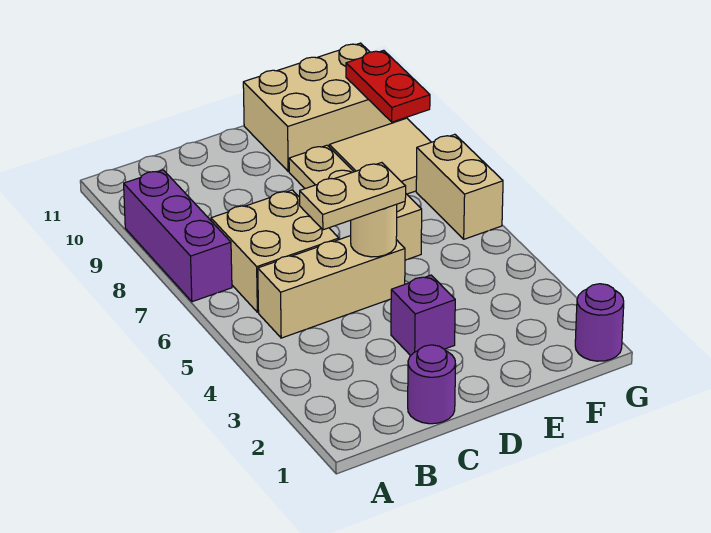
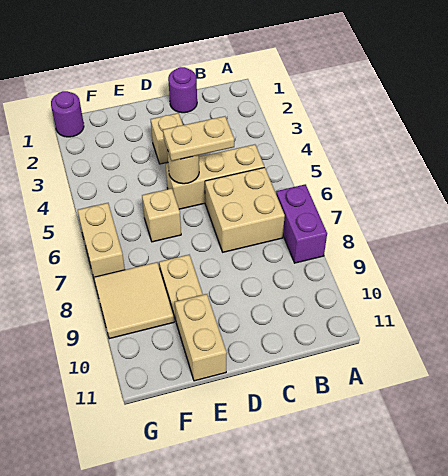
purple 1x3 brick [124,170,232,302] -> purple 1x2 brick [276,184,327,263]
purple 1x1 brick [391,275,455,356] -> tan 1x1 brick [151,113,183,164]
tan 2x3 brick [243,43,406,171] -> tan 1x2 brick [175,294,227,381]
red 1x2 plate [346,50,430,122] -> none

